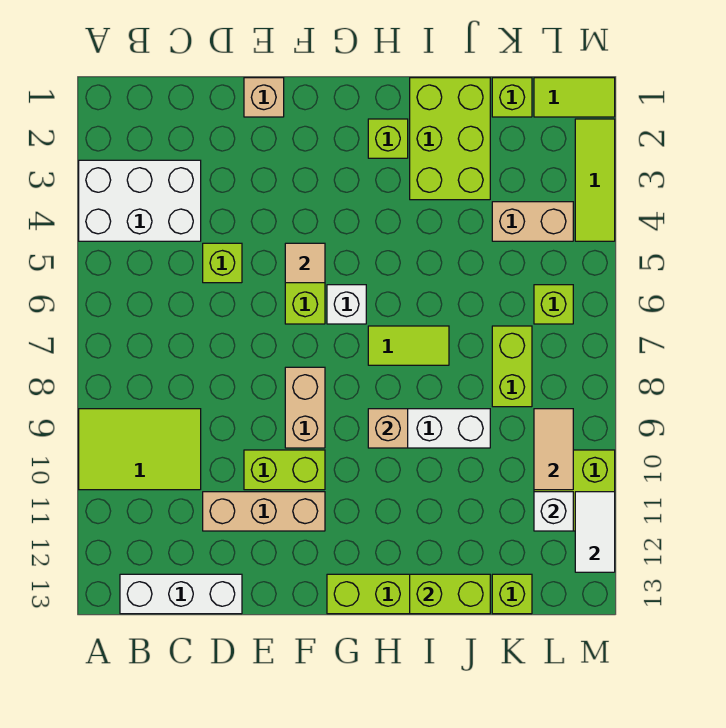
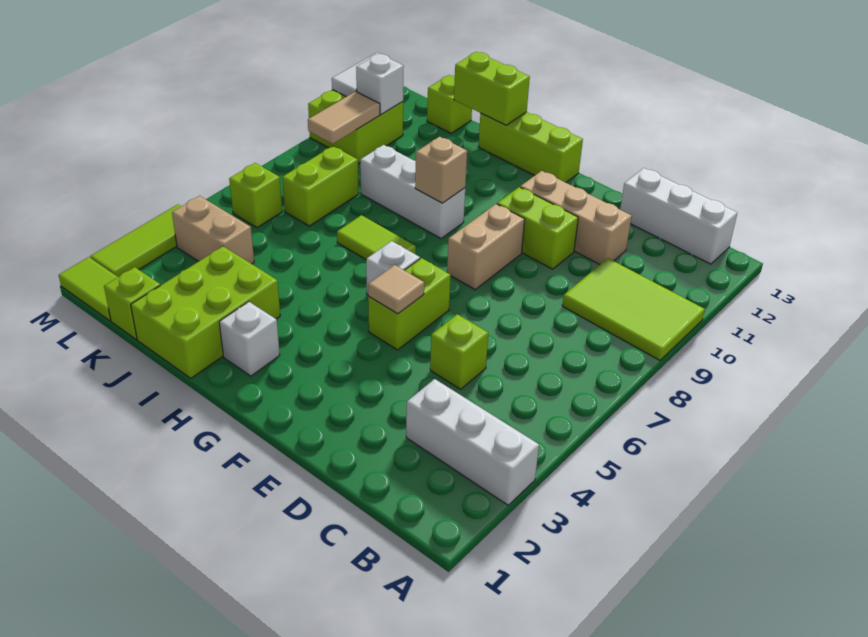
white 2x3 brick [79,160,201,241] -> white 1x3 brick [406,379,539,505]
tan 1x1 brick [244,78,284,117] -> none
lime 1x1 brick [368,119,408,158] -> white 1x1 brick [219,302,280,376]

